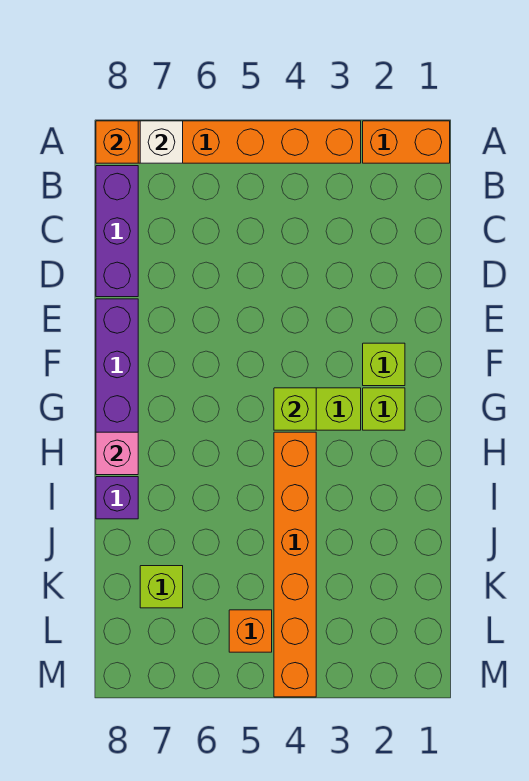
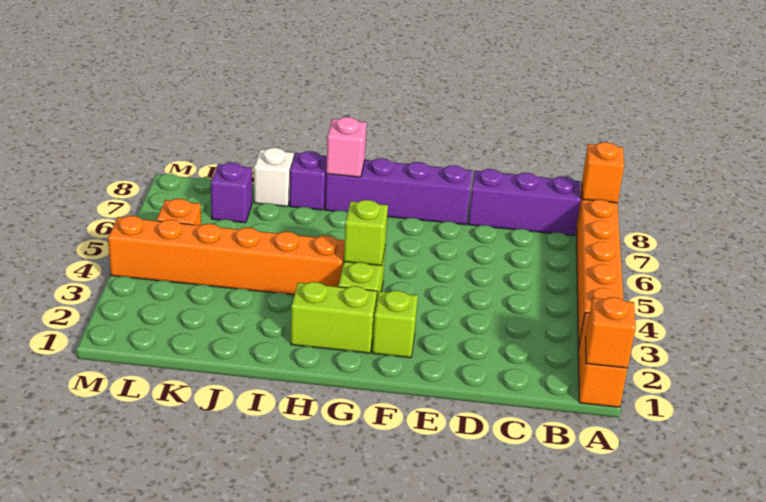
none -> orange 1x1 brick [586,297,636,368]
white 1x1 brick [140,121,183,163] -> white 1x1 brick moved to [254,148,294,207]
lime 1x1 brick [363,388,405,430] -> lime 1x2 brick [291,282,377,353]
lime 1x1 brick [140,566,183,608] -> purple 1x1 brick [211,163,252,223]

